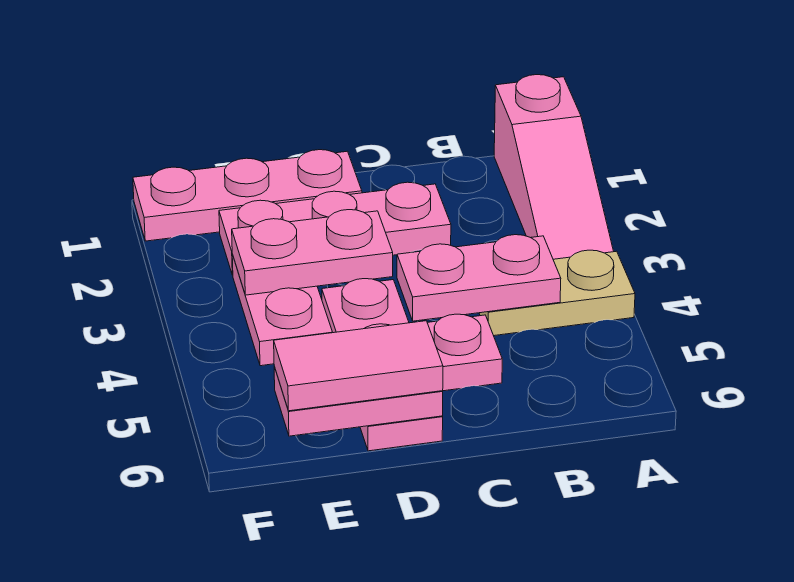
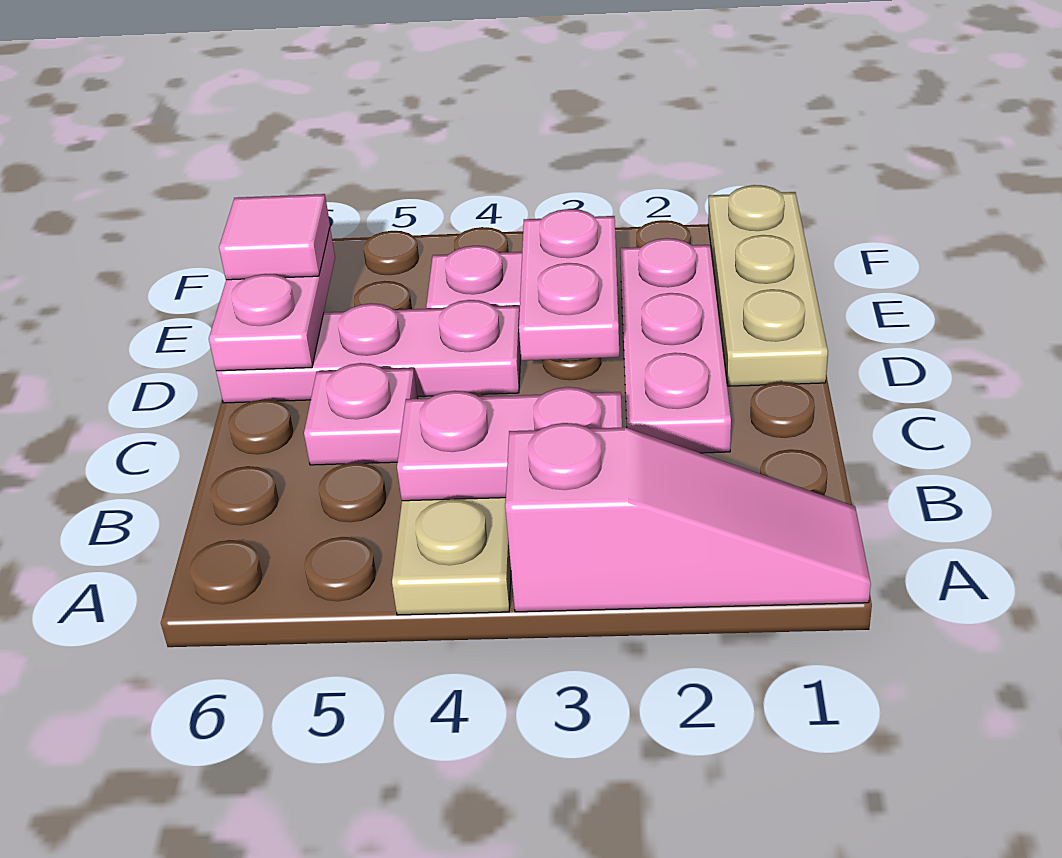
pink 1x3 slope [494,75,614,259] -> pink 1x3 slope turned to [505,423,871,612]
pink 1x2 plate [397,235,561,321] -> pink 1x2 plate turned to [397,387,622,501]
pink 1x3 plate [133,150,362,241] -> tan 1x3 plate [708,185,828,386]
pink 1x2 tile [274,321,443,411] -> pink 1x1 tile [219,194,330,280]

